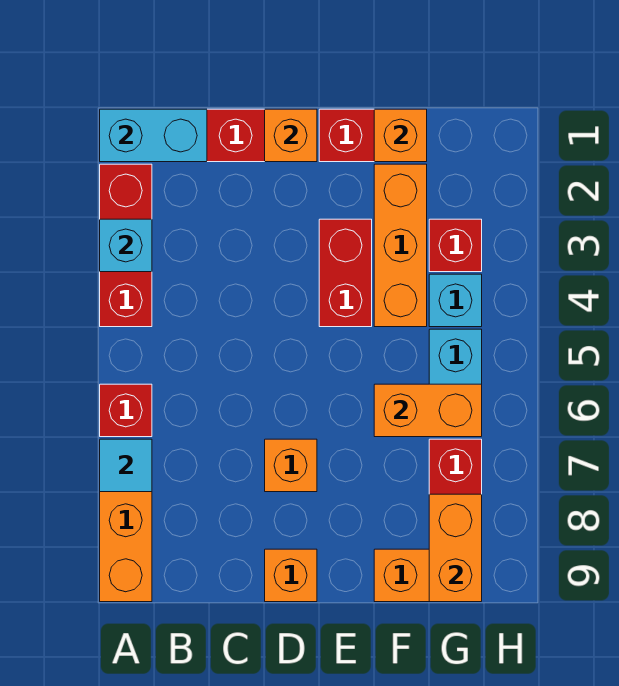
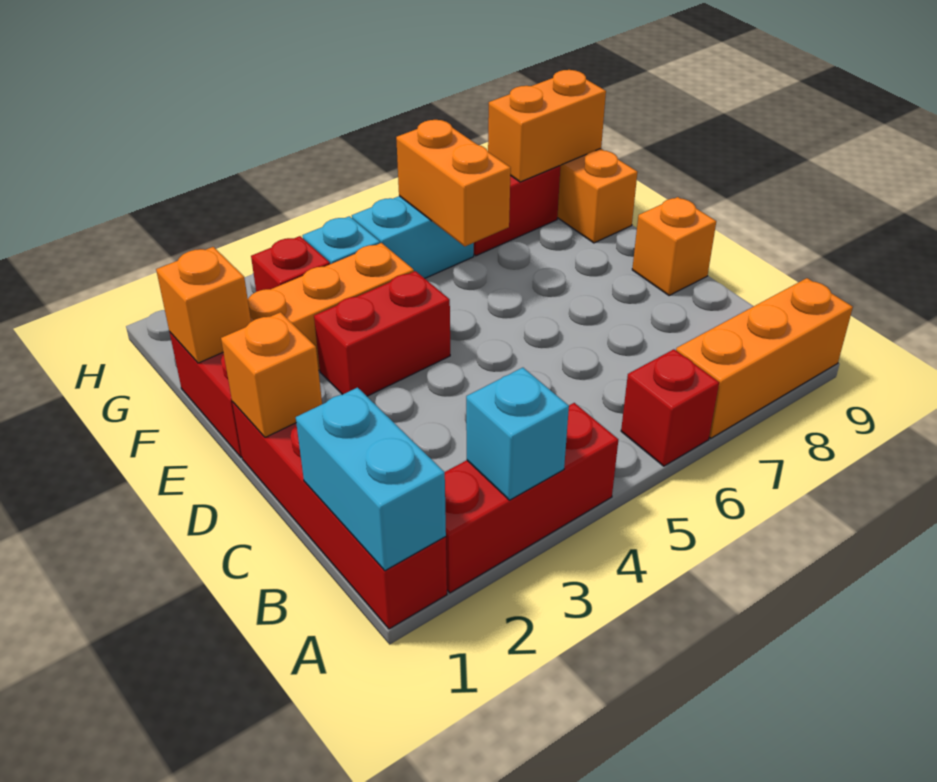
cyan 1x1 tile [100,439,152,492] -> none
orange 1x1 brick [265,439,317,492] -> none

